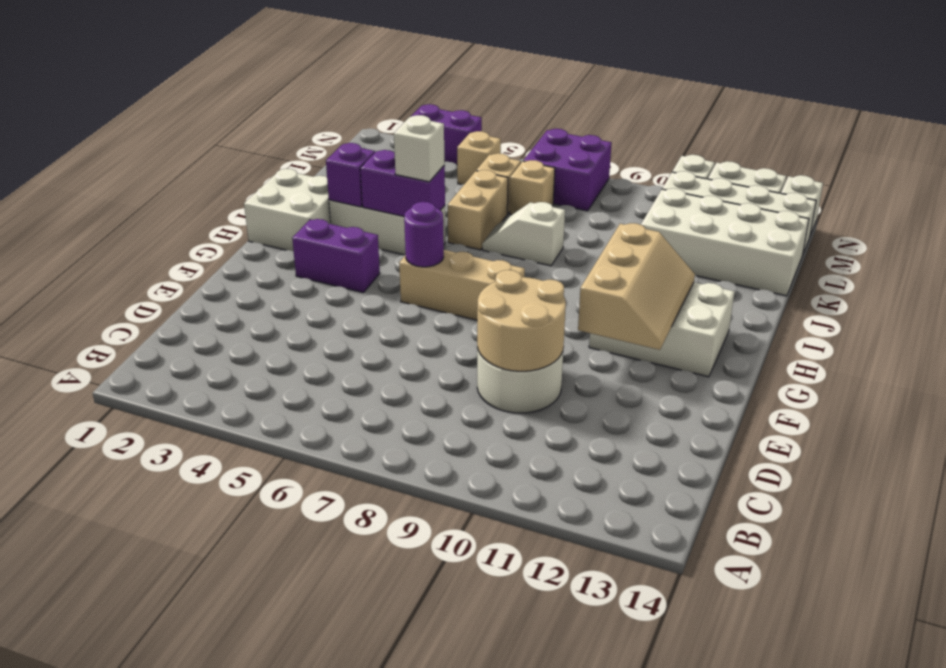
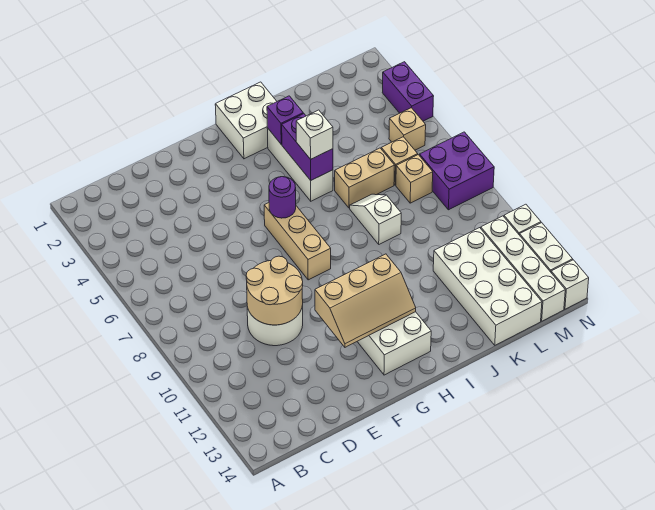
purple 1x2 brick [292,219,380,293] -> none

